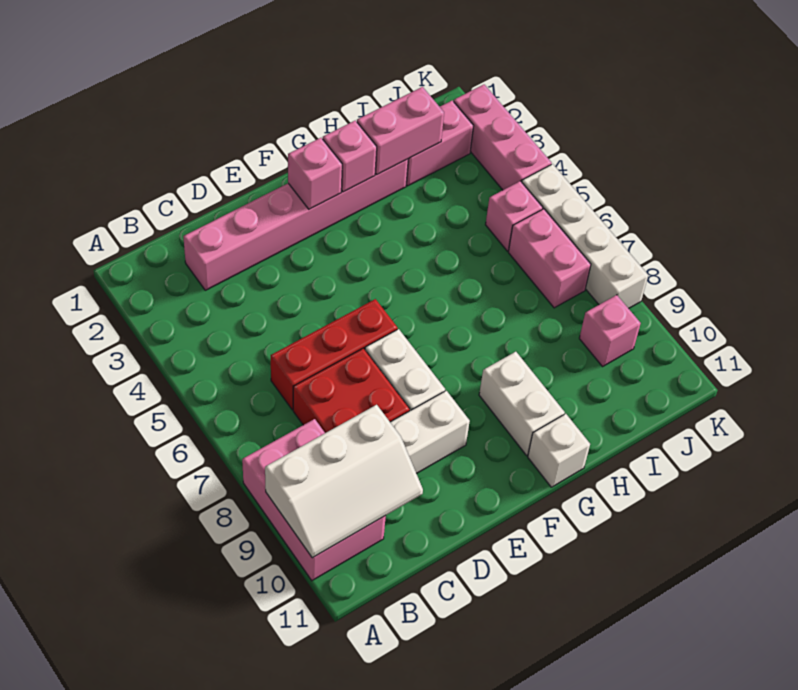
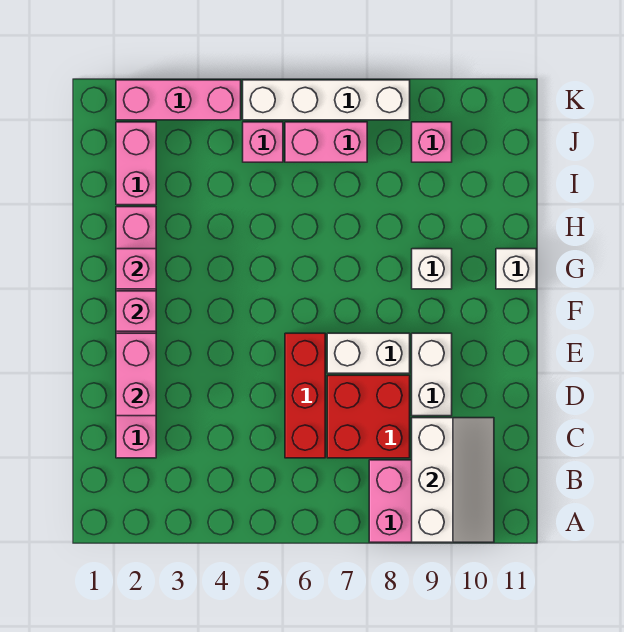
white 1x2 brick [479,352,565,455] -> white 1x1 brick [412,249,452,289]
pink 1x2 brick [357,87,444,174] -> pink 1x2 brick moved to [116,333,156,416]

